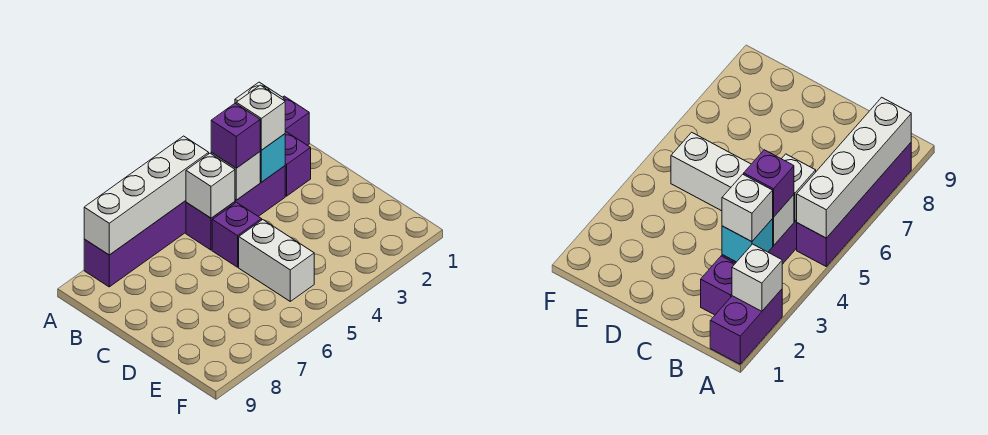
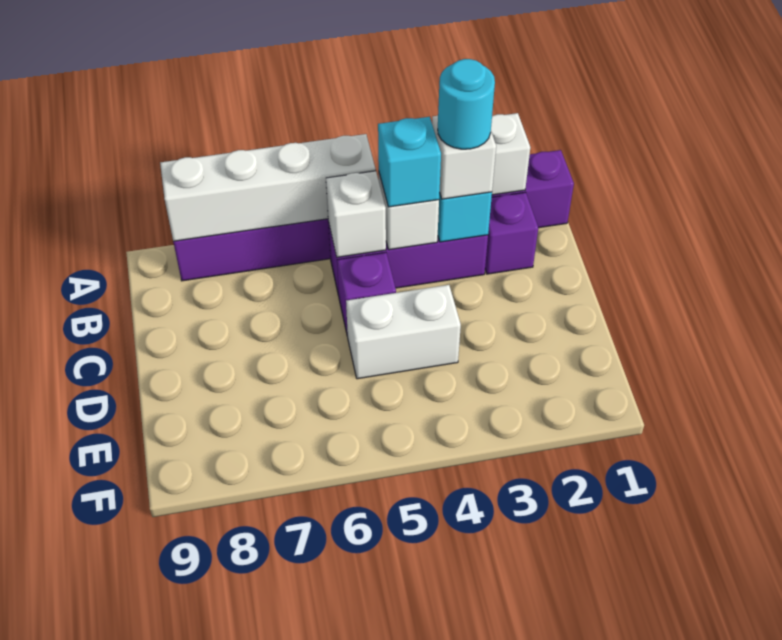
none -> cyan 1x1 round brick [438,59,495,149]
purple 1x1 brick [211,103,260,168] -> cyan 1x1 brick [378,117,441,207]
white 1x2 brick [239,220,314,301] -> white 1x2 brick turned to [346,285,461,379]

